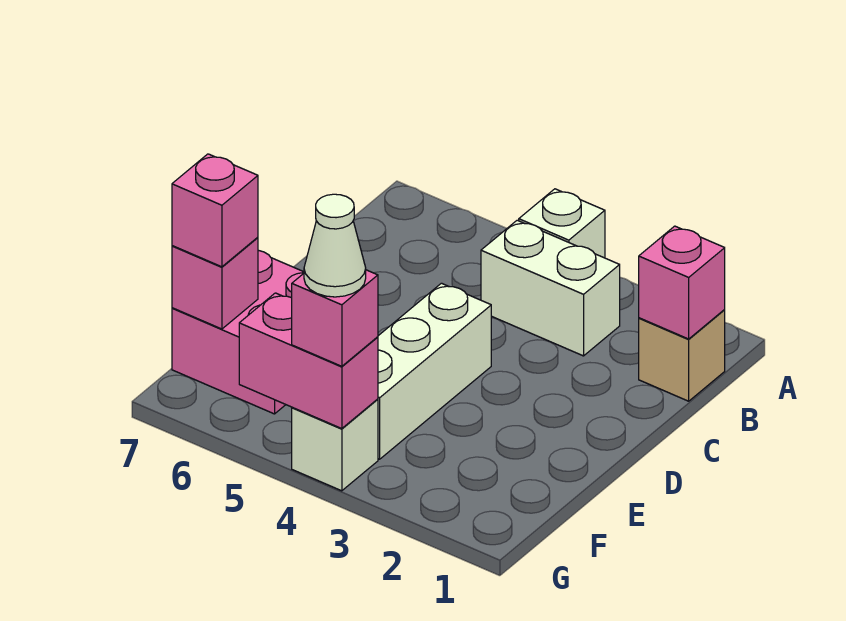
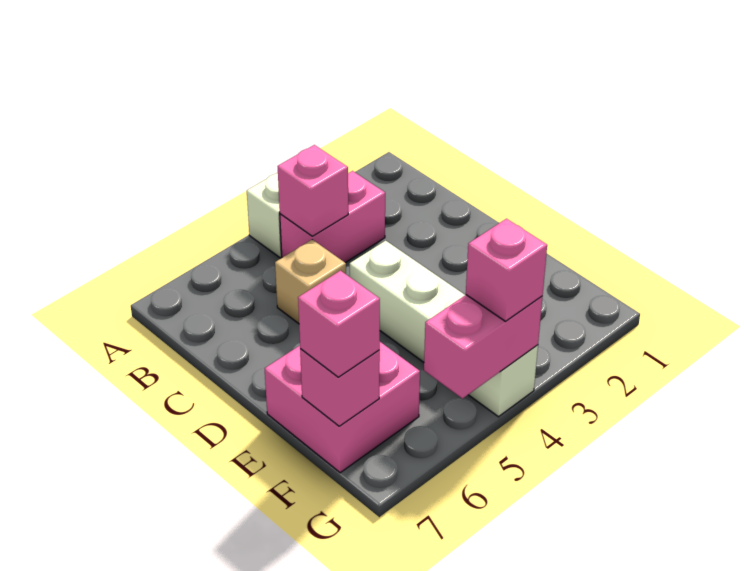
tan 1x1 brick [639,310,725,401] -> tan 1x1 brick moved to [275,240,346,324]
pink 1x1 brick [639,226,725,339] -> pink 1x1 brick moved to [277,145,348,236]
white 1x2 brick [481,220,620,356] -> pink 1x2 brick [280,171,385,263]
white 1x1 cone [304,194,366,297] -> none

